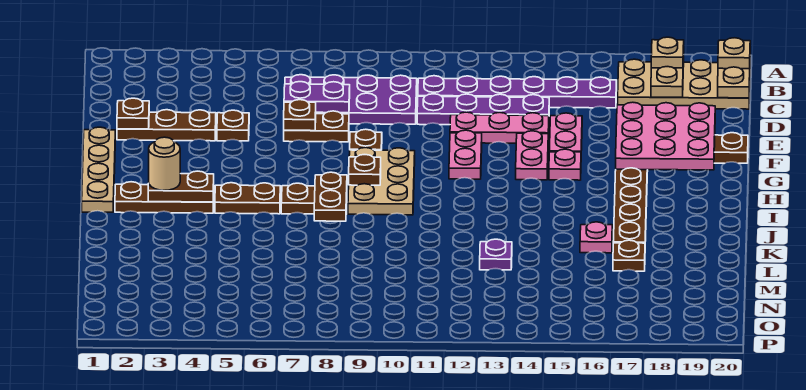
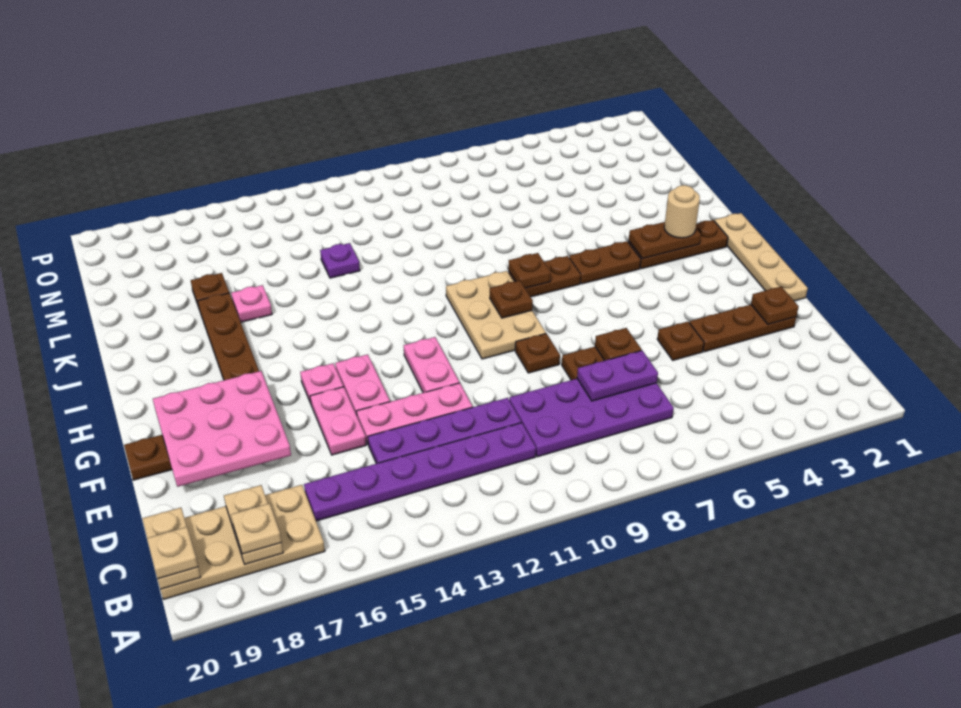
brown 1x2 plate [314,172,347,221] -> brown 1x1 plate [508,253,551,288]

